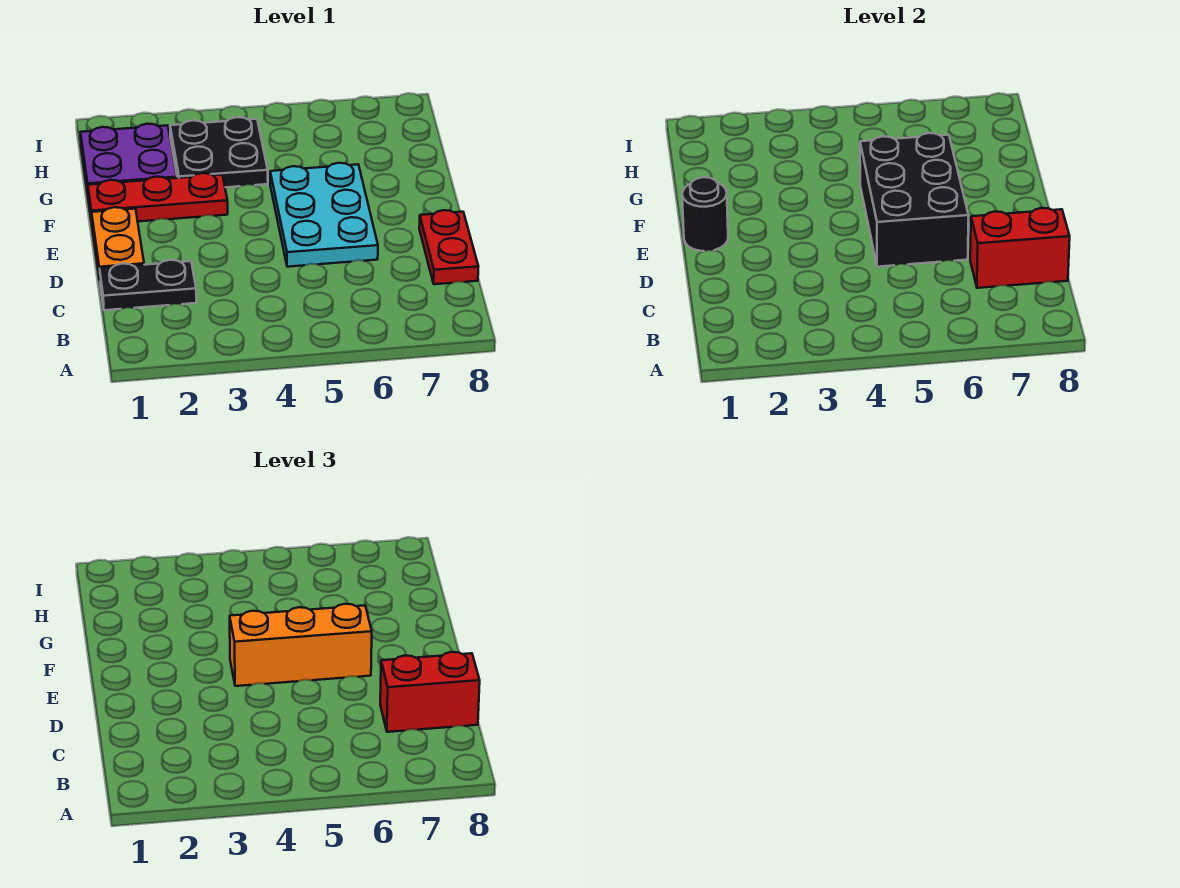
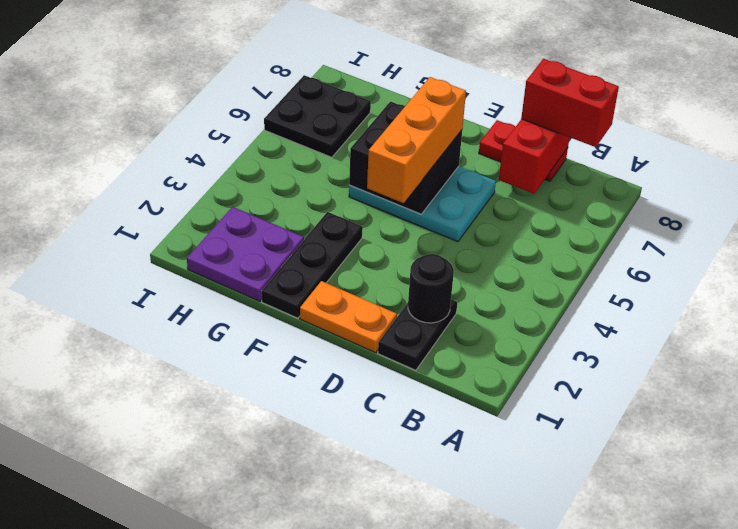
red 1x2 brick [380,652,480,732] -> red 1x2 brick turned to [521,59,619,147]
black 2x3 brick [860,133,969,267] -> black 2x2 brick [349,101,462,214]
black 1x1 round brick [682,177,728,251] -> black 1x1 round brick moved to [408,254,454,323]
red 1x3 plate [88,173,228,222] -> black 1x3 plate [262,212,363,318]
black 2x2 plate [170,117,268,187] -> black 2x2 plate moved to [264,75,371,157]

